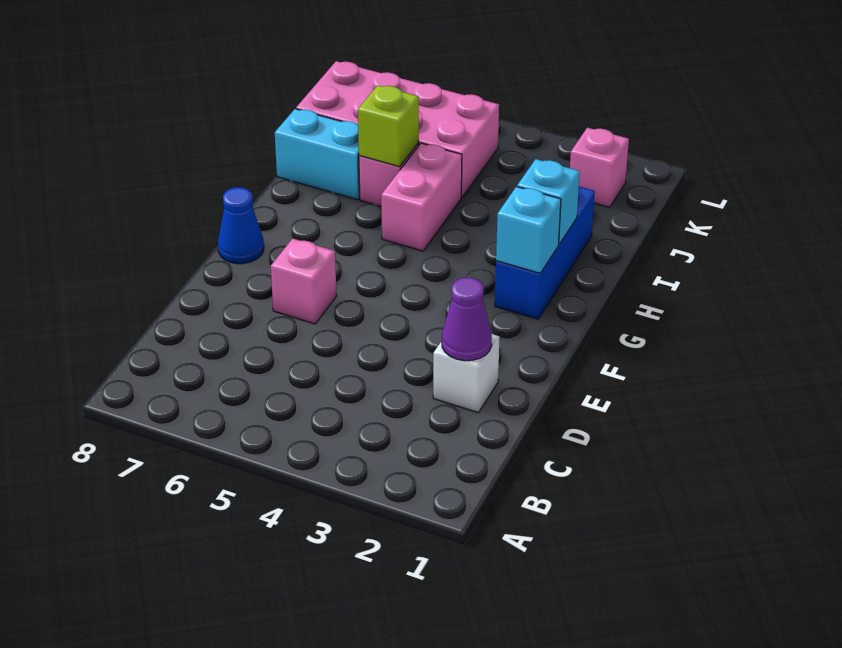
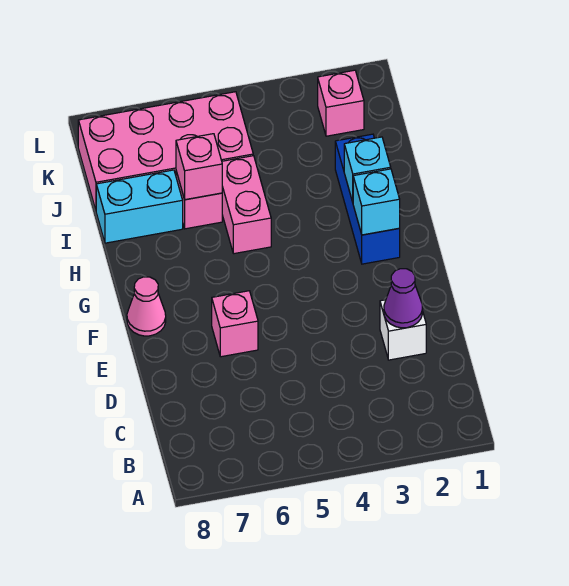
blue 1x1 cone [218,187,264,264] -> pink 1x1 cone [127,277,166,336]
lime 1x1 brick [358,85,419,167] -> pink 1x1 brick [176,134,222,200]

